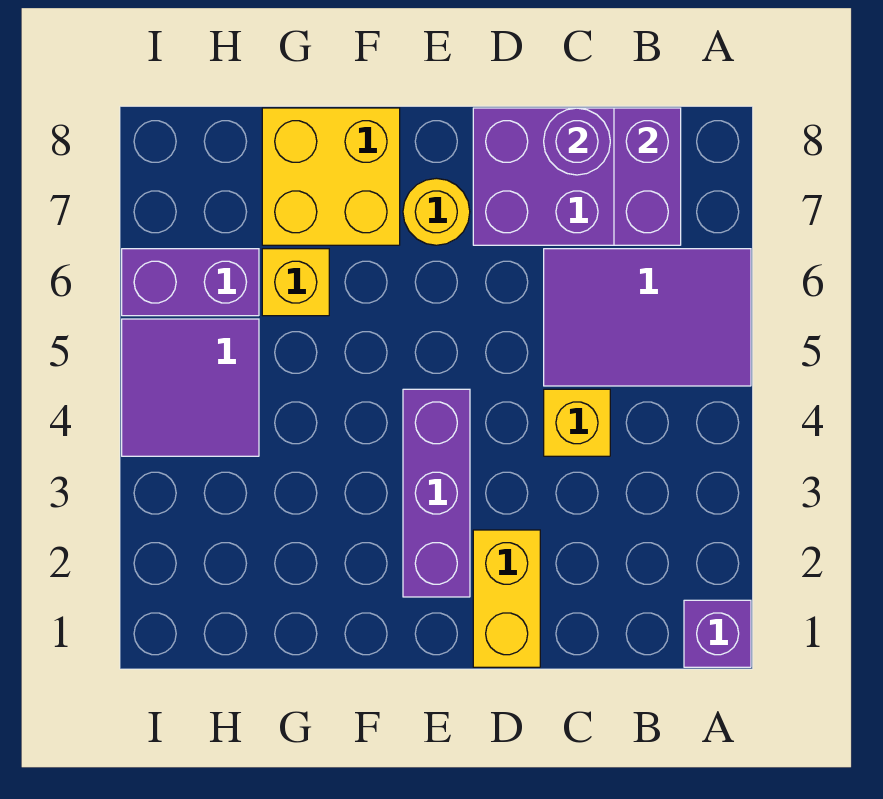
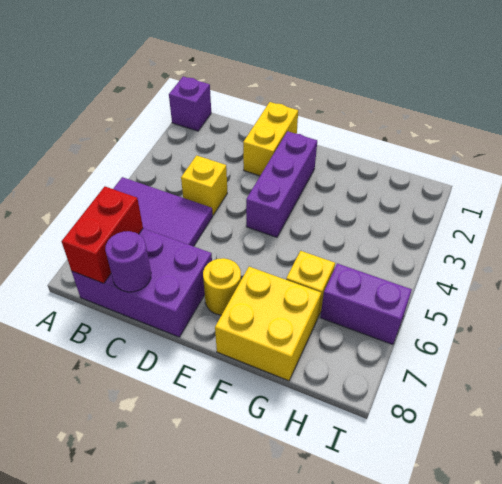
purple 1x2 brick [614,108,681,245] -> red 1x2 brick [62,187,143,283]
purple 2x2 tile [122,319,259,456] -> none

